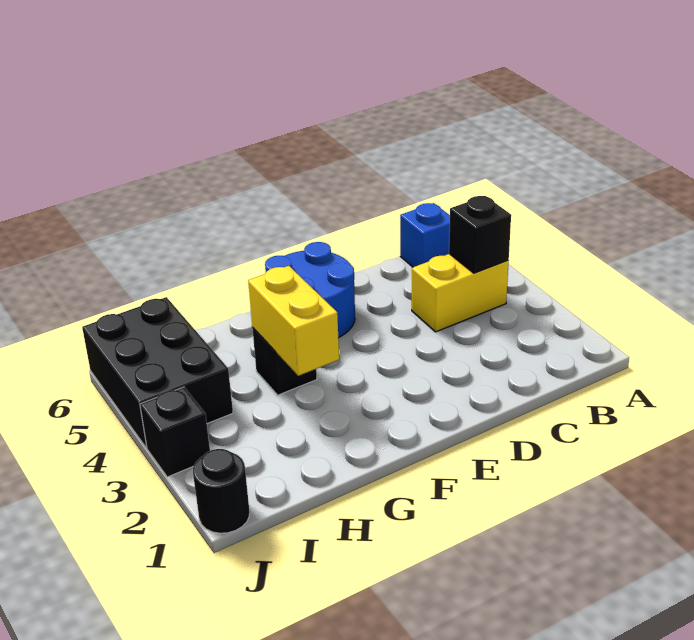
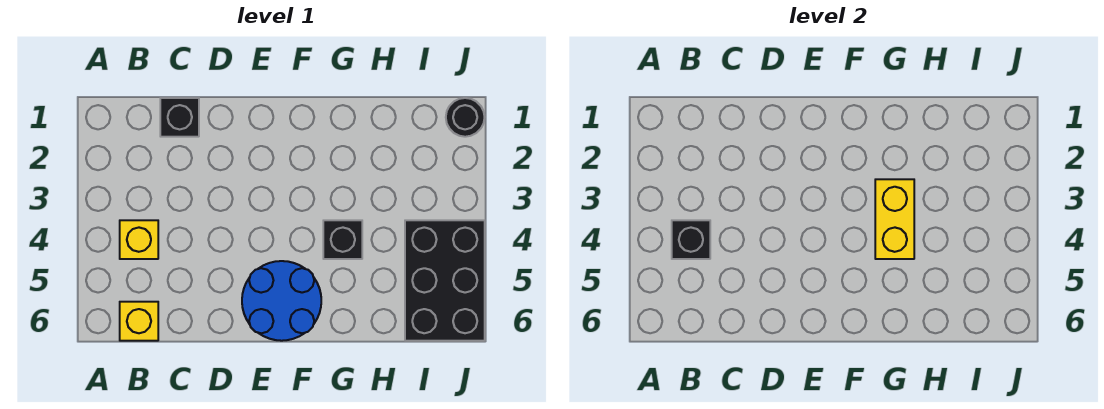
yellow 1x2 brick [412,254,509,332] -> yellow 1x1 brick [120,220,158,259]
blue 1x1 brick [400,203,450,267] -> yellow 1x1 brick [120,302,158,341]
black 1x1 brick [140,387,210,477] -> black 1x1 brick moved to [160,98,199,137]

